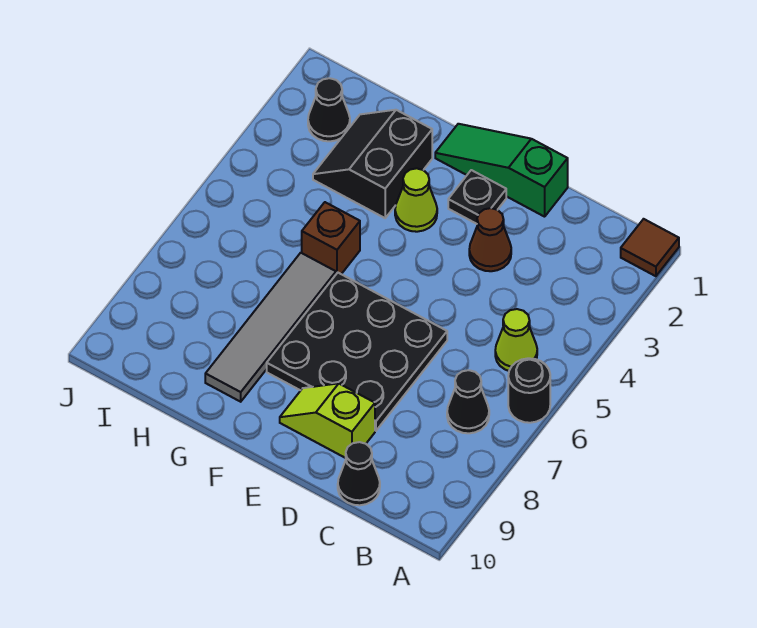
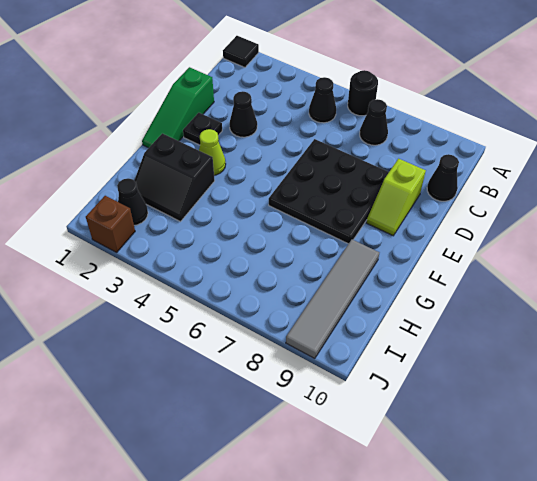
brown 1x1 tile [621,219,679,276] -> black 1x1 tile [223,36,259,67]
lime 1x1 cone [495,309,537,371] -> black 1x1 cone [309,77,336,123]
brown 1x1 cone [469,208,511,271] -> black 1x1 cone [230,91,257,137]
brown 1x1 brick [302,202,360,274] -> brown 1x1 brick moved to [86,196,135,252]
grey 1x4 tile [205,253,336,402] -> grey 1x4 tile turned to [286,240,379,359]

